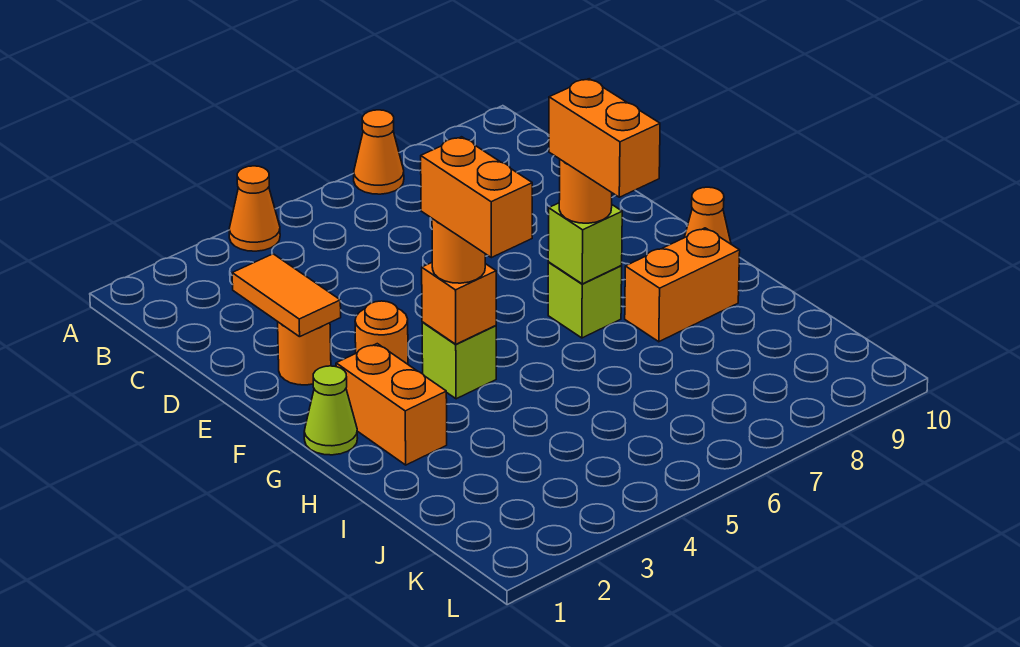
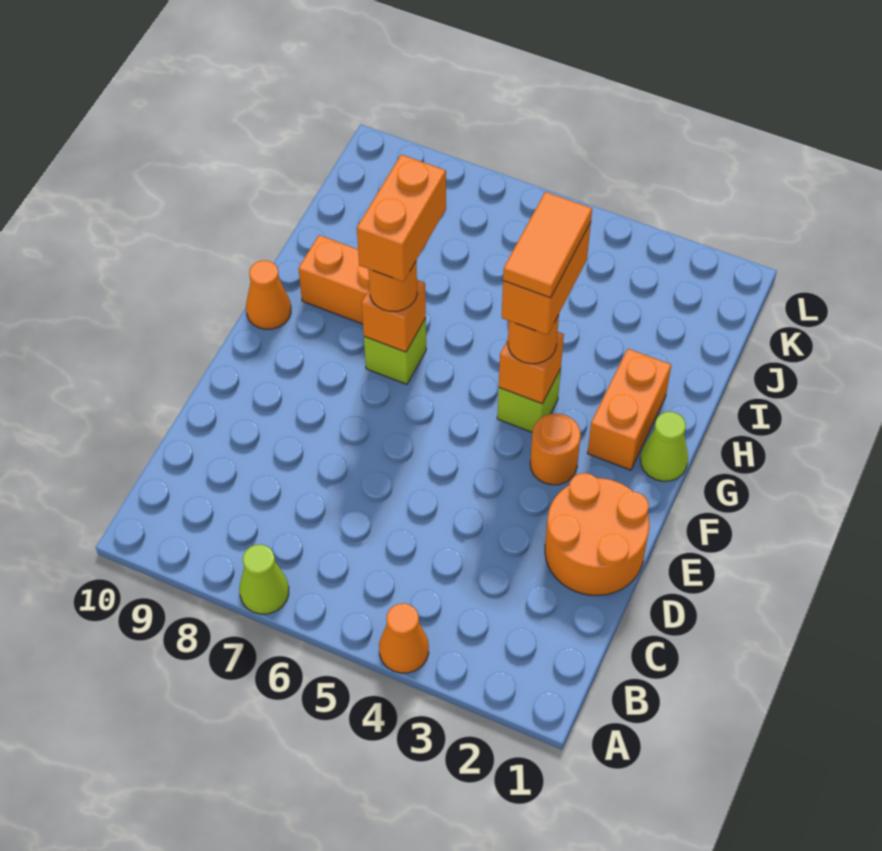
orange 1x1 cone [354,110,404,194] -> lime 1x1 cone [239,544,289,614]
orange 1x2 tile [232,254,341,337] -> orange 1x2 tile moved to [503,192,592,298]
orange 1x1 round brick [278,322,331,385] -> orange 2x2 round brick [545,473,649,595]
lime 1x1 brick [548,203,622,284] -> orange 1x1 brick [362,280,426,352]

